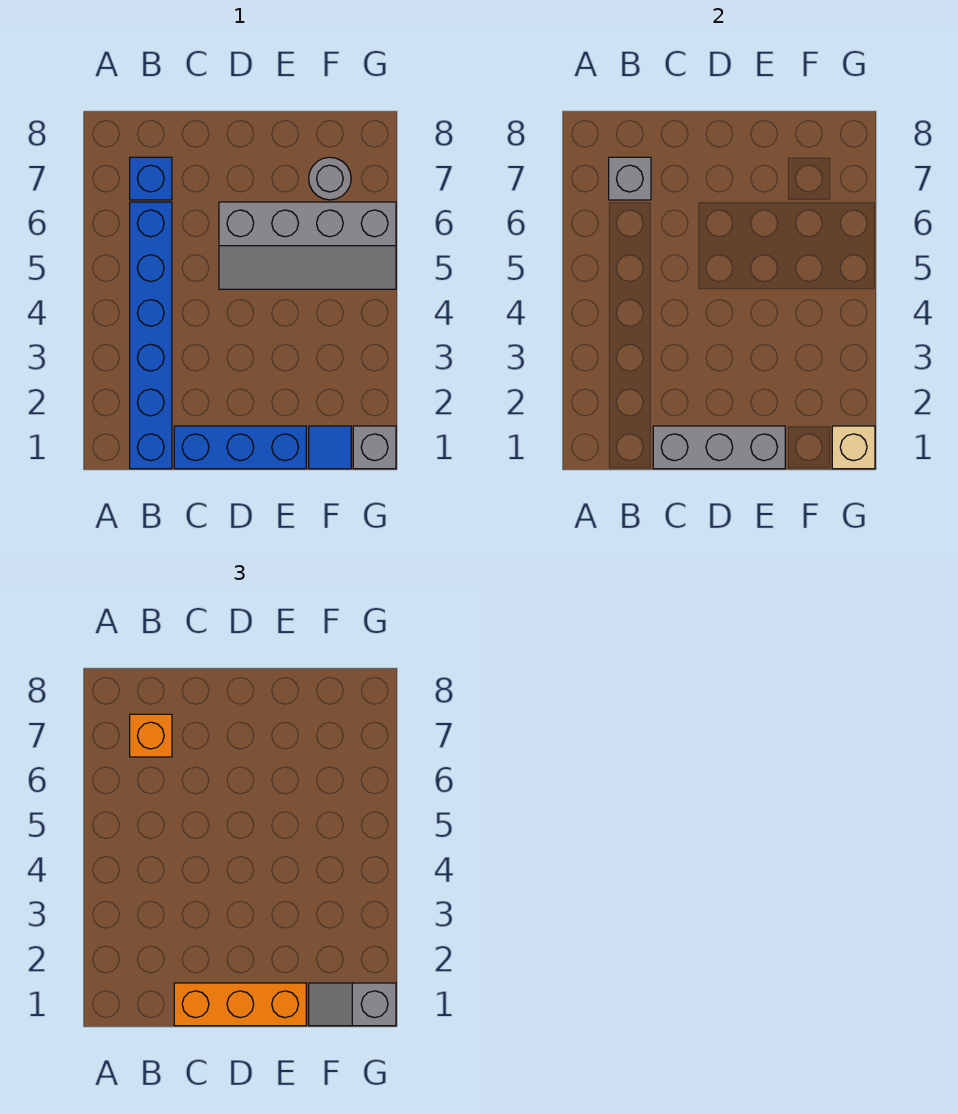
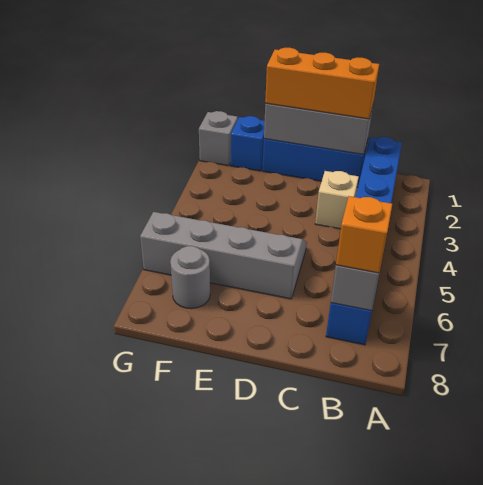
blue 1x1 tile [309,426,351,469] -> blue 1x1 brick [231,116,265,171]
grey 1x2 slope [309,983,396,1026] -> none
tan 1x1 brick [832,426,875,469] -> tan 1x1 brick moved to [315,171,359,229]

